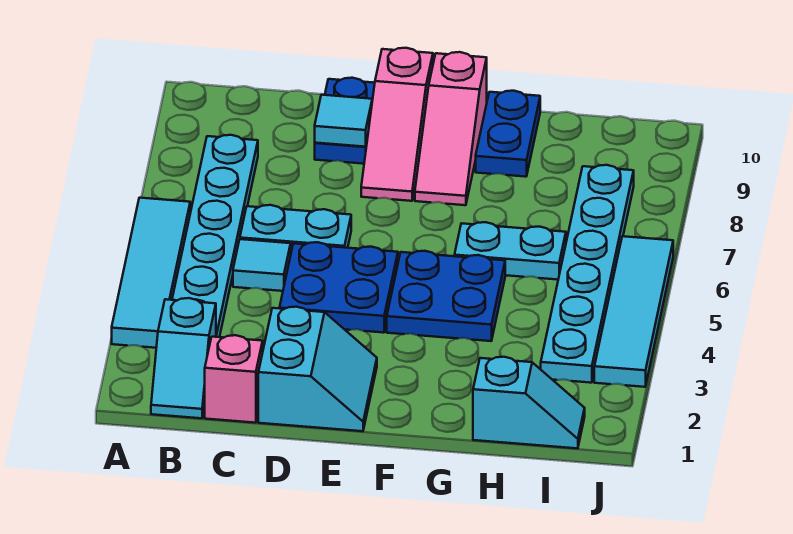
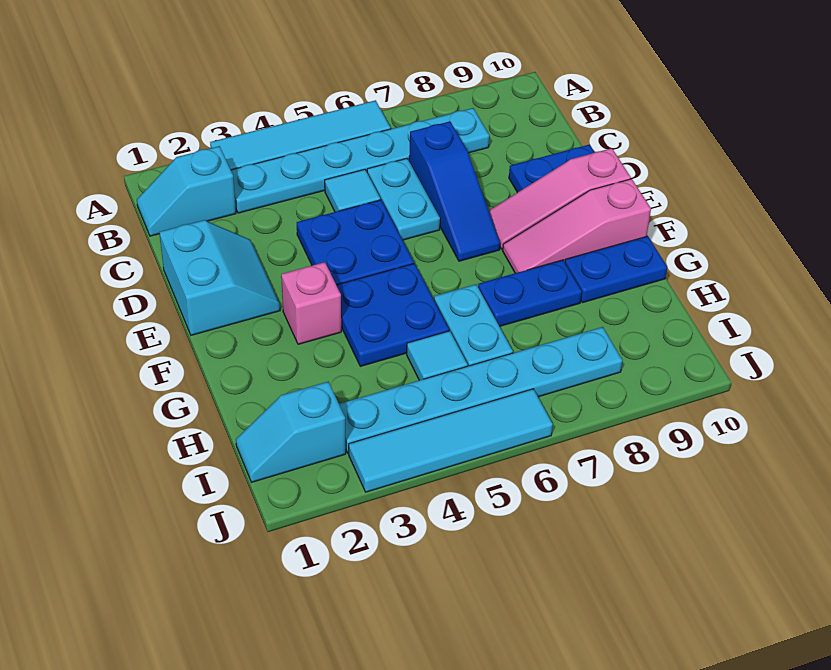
pink 1x1 brick [205,335,263,423] -> pink 1x1 brick moved to [281,262,341,344]
none -> blue 1x3 slope [409,121,500,261]
cyan 2x2 slope [258,307,377,431] -> cyan 2x2 slope turned to [159,220,280,335]
cyan 1x1 tile [315,95,372,147] -> cyan 1x1 tile moved to [407,331,468,380]
none -> blue 1x2 plate [478,260,582,327]
cyan 1x2 slope [473,357,585,448] -> cyan 1x2 slope turned to [236,382,346,482]

